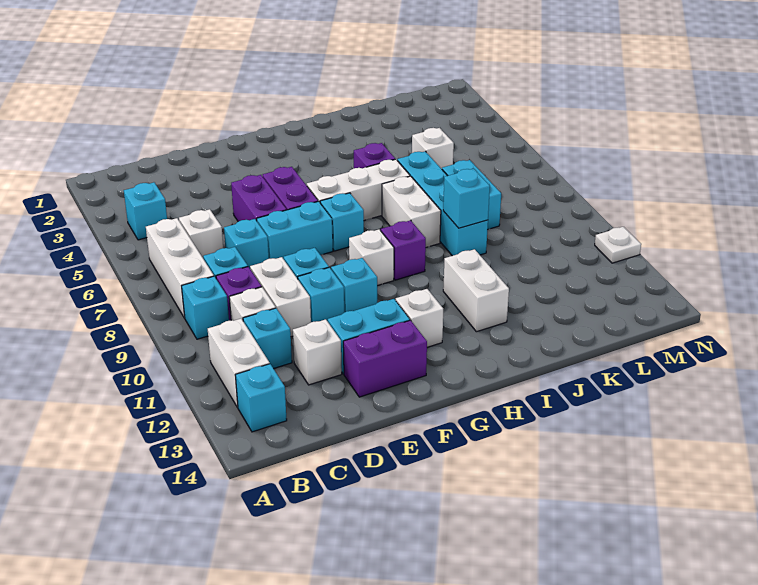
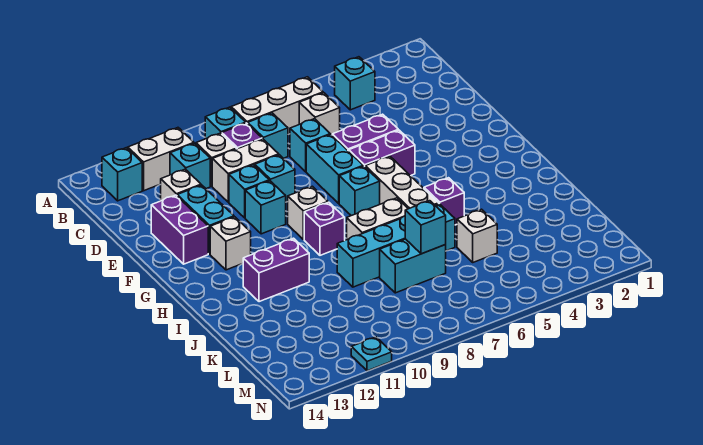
white 1x2 brick [443,249,509,332] -> purple 1x2 brick [243,238,309,302]
cyan 1x1 brick [443,169,490,228] -> cyan 1x1 brick moved to [405,201,446,254]
white 1x1 plate [595,227,641,263] -> cyan 1x1 plate [351,337,392,371]

